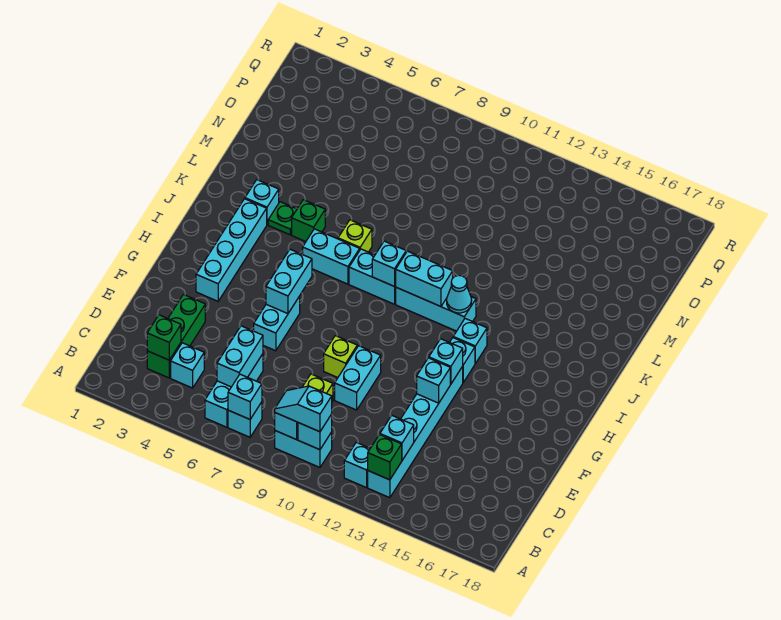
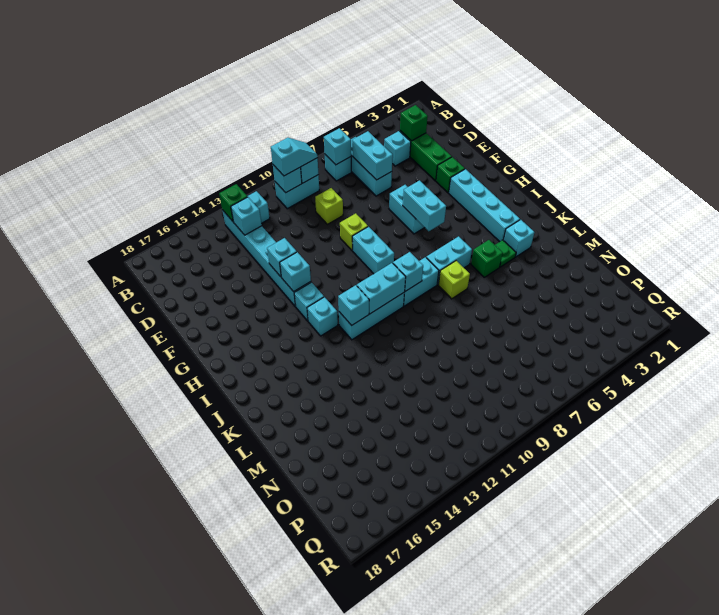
cyan 1x2 brick [335,346,381,410] -> cyan 1x2 brick moved to [352,227,394,274]
none -> green 1x1 brick [436,157,465,193]
cyan 1x1 cone [447,275,472,313] -> cyan 1x1 brick [338,285,369,325]

